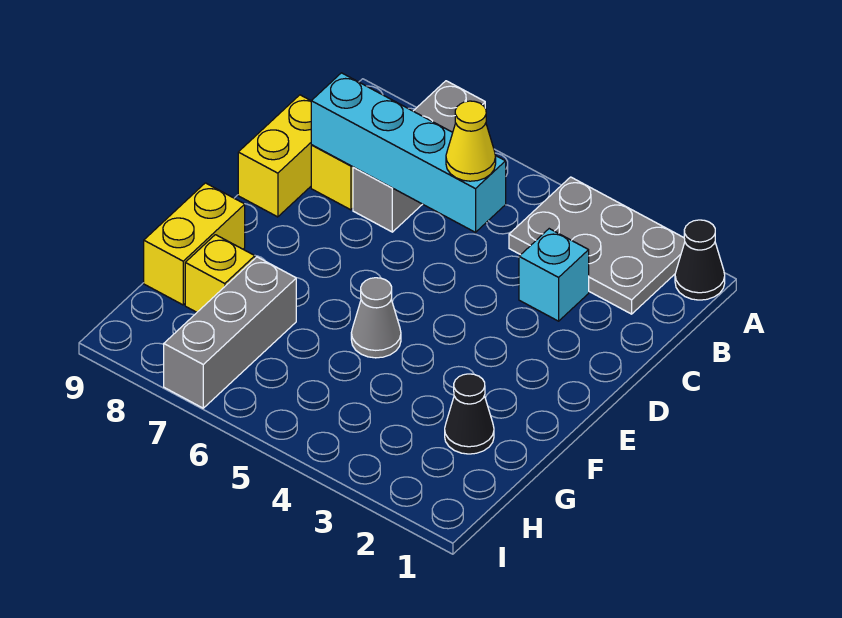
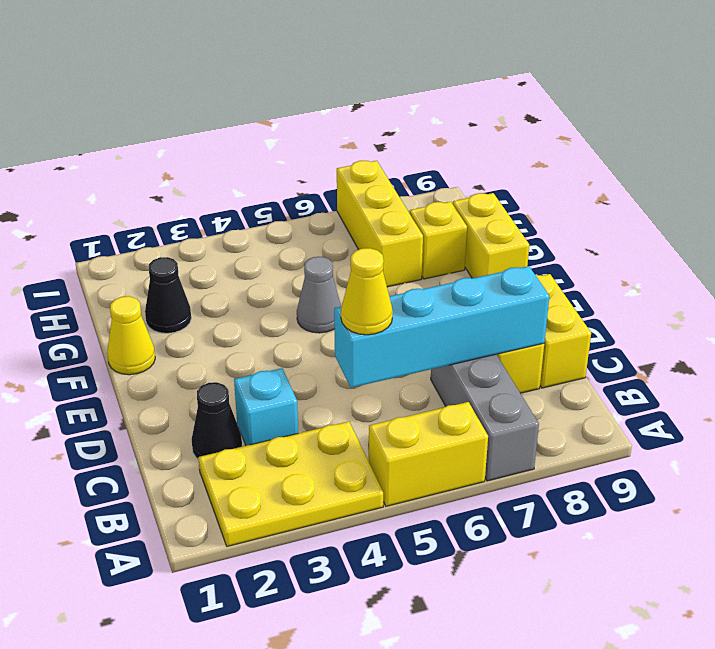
black 1x1 cone [675,220,725,300] -> black 1x1 cone moved to [192,382,242,459]
grey 2x3 plate [509,177,685,314] -> yellow 2x3 plate [198,422,383,546]
none -> yellow 1x2 brick [369,402,488,506]
none -> yellow 1x1 cone [107,296,155,375]
grey 1x3 brick [164,257,296,408] -> yellow 1x3 brick [337,161,423,287]

